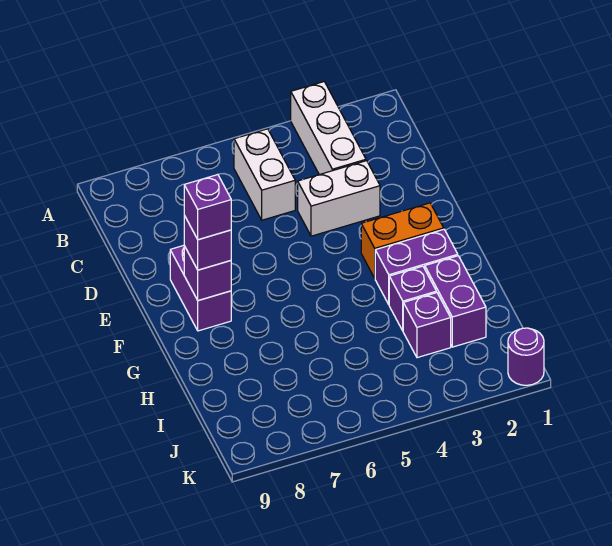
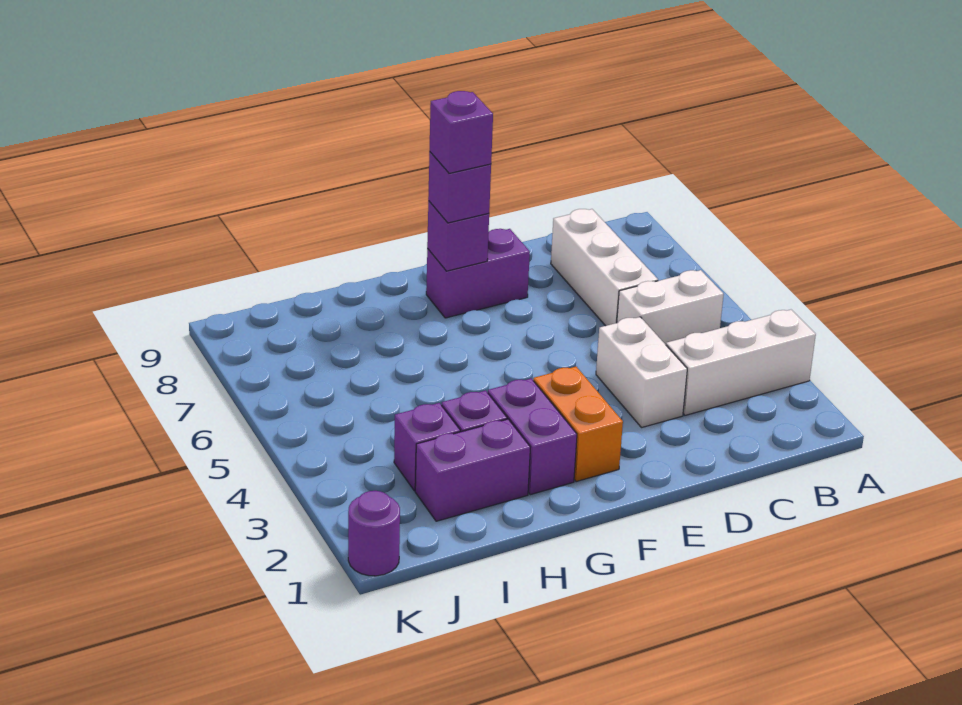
none -> white 1x3 brick [551,209,658,326]

